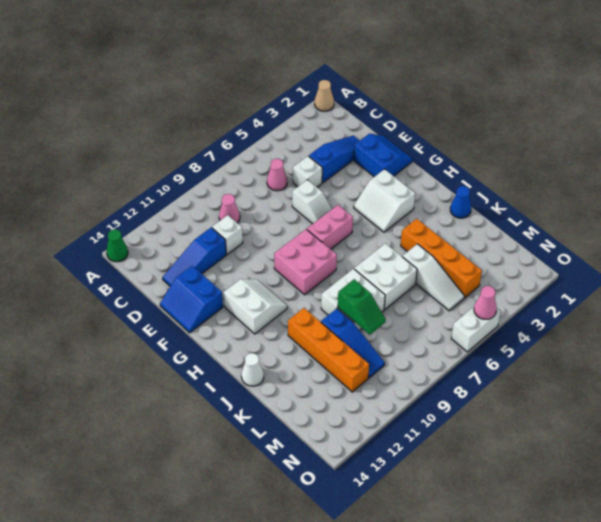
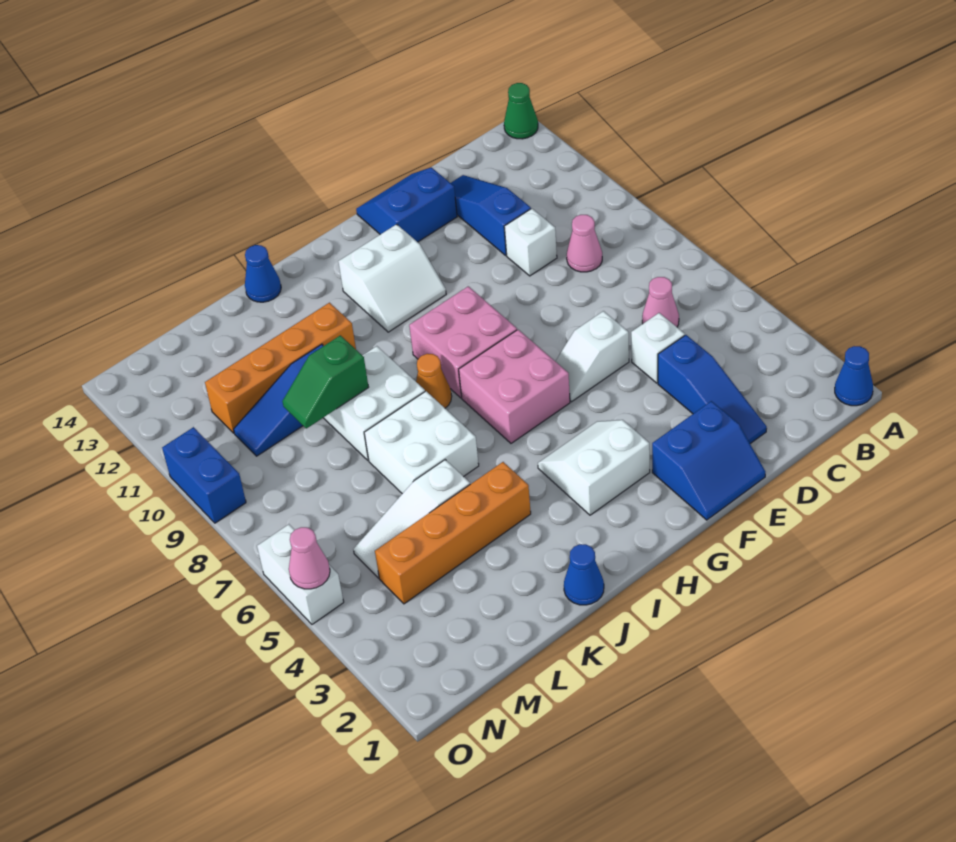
tan 1x1 cone [315,80,334,111] -> blue 1x1 cone [835,346,873,406]
pink 1x2 brick [307,205,353,249] -> pink 2x2 brick [459,330,570,443]
none -> orange 1x1 cone [416,354,452,408]
white 1x1 cone [241,353,264,386] -> blue 1x1 cone [245,245,281,302]
none -> blue 1x2 brick [162,427,246,523]

